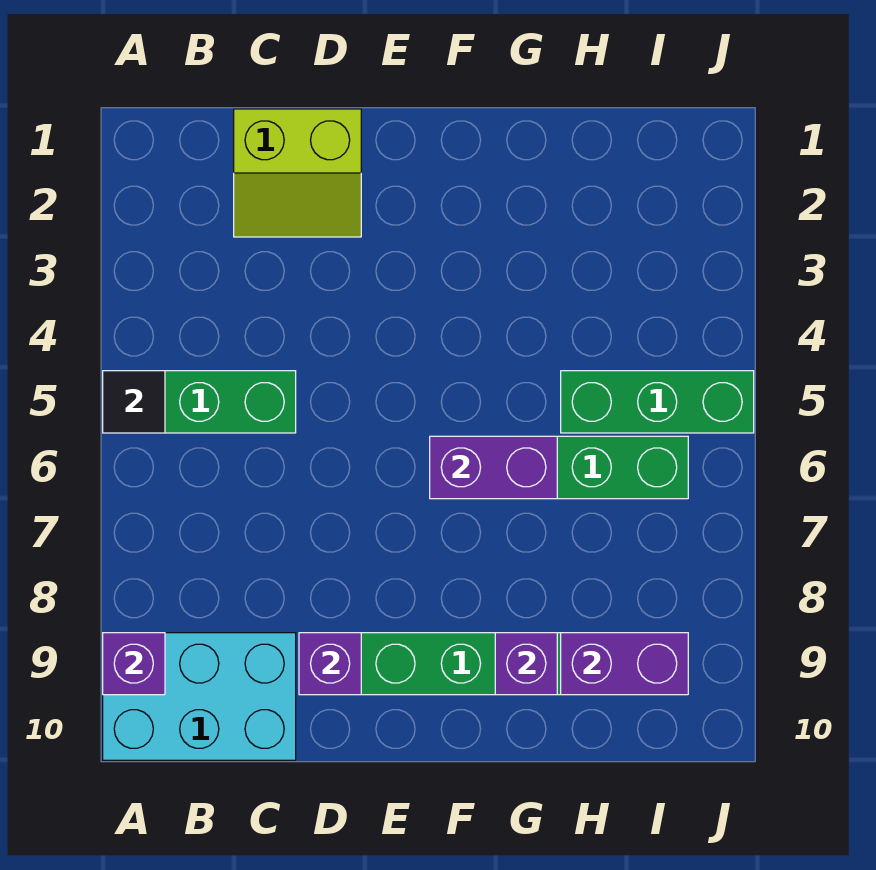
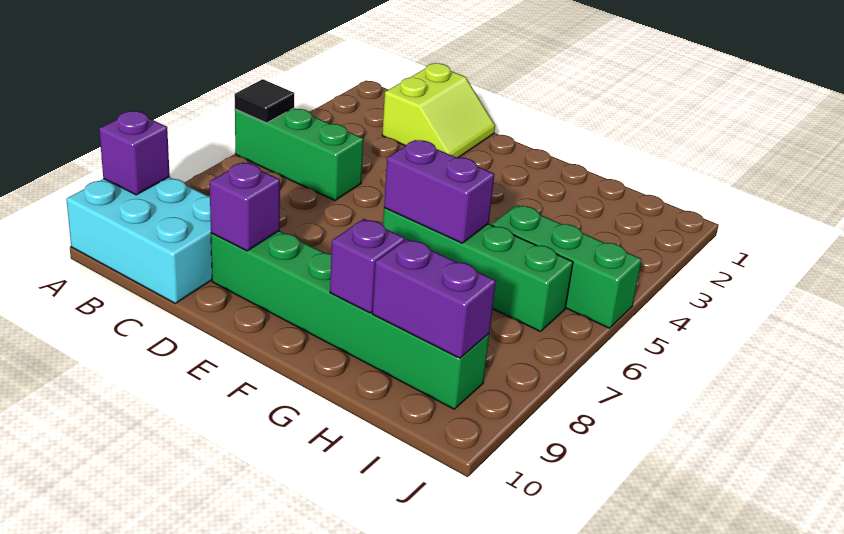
lime 2x2 slope [234,109,361,237] -> lime 2x2 slope turned to [382,63,495,158]

